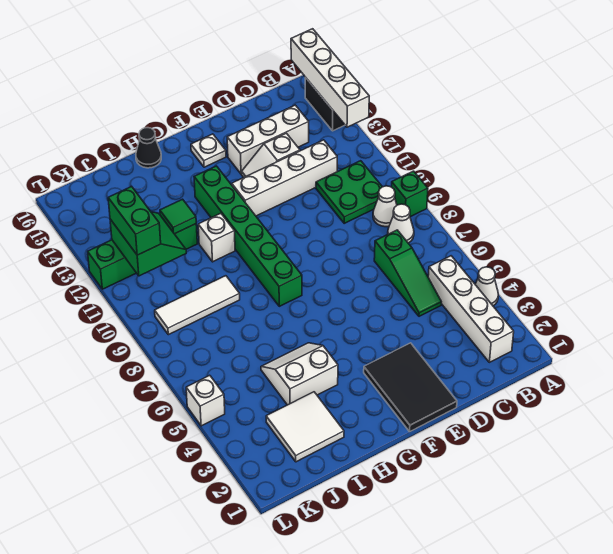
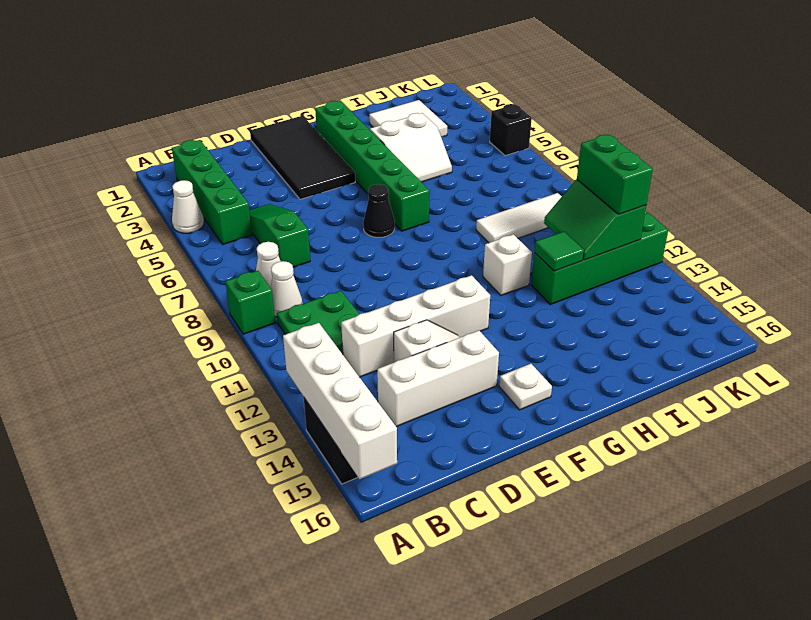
white 1x4 brick [428,256,514,362] -> green 1x4 brick [172,140,252,244]
black 2x3 tile [364,343,457,431] -> black 2x4 tile [250,116,355,199]
green 1x6 brick [194,166,302,306] -> green 1x6 brick moved to [315,101,430,231]
black 1x1 cone [136,128,161,168] -> black 1x1 cone moved to [363,184,395,237]
white 1x1 brick [186,375,225,426] -> black 1x1 brick [490,104,532,156]

